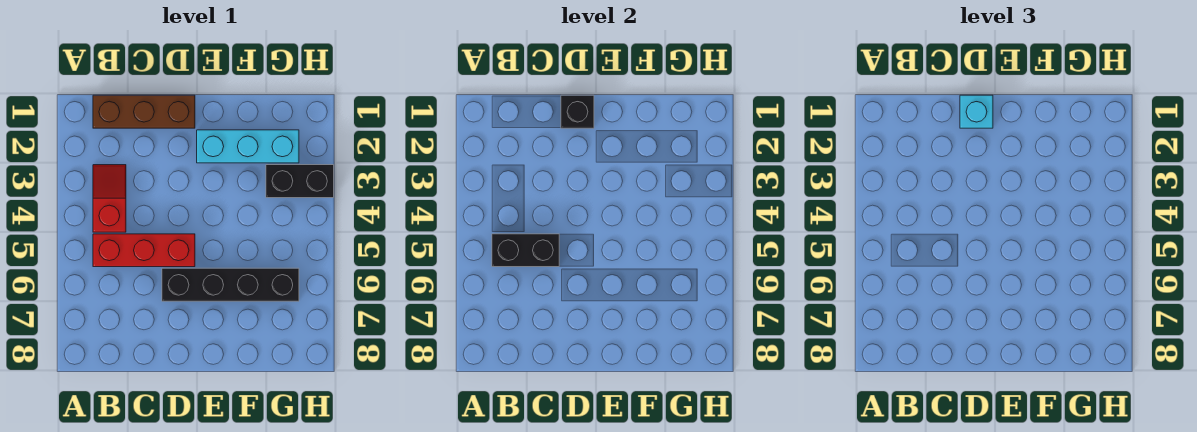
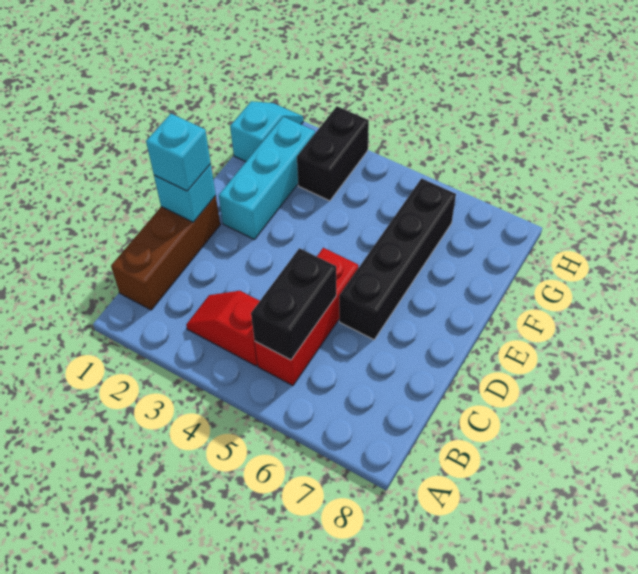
black 1x1 brick [561,95,594,128] -> cyan 1x1 brick [154,164,216,222]
none -> cyan 1x2 slope [230,101,303,162]

